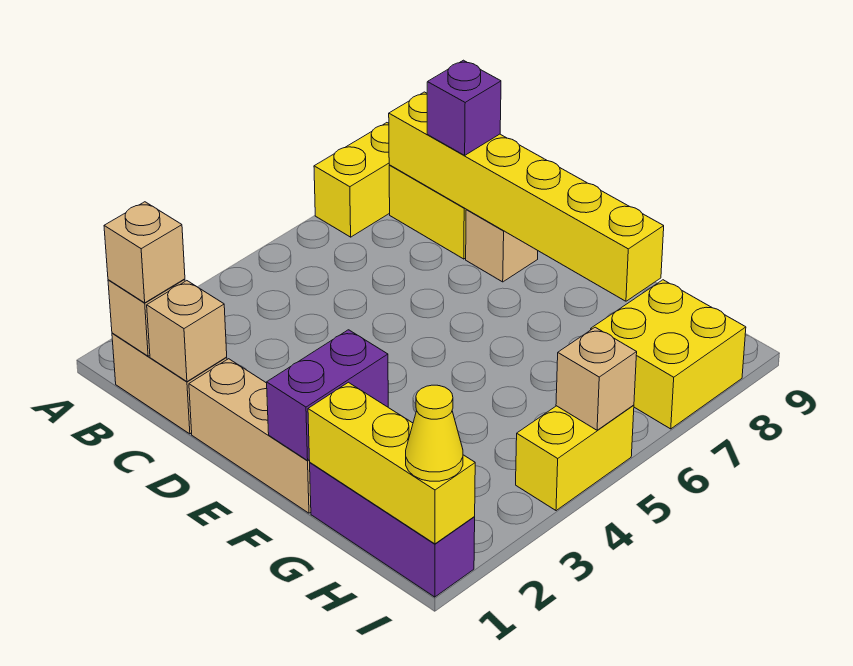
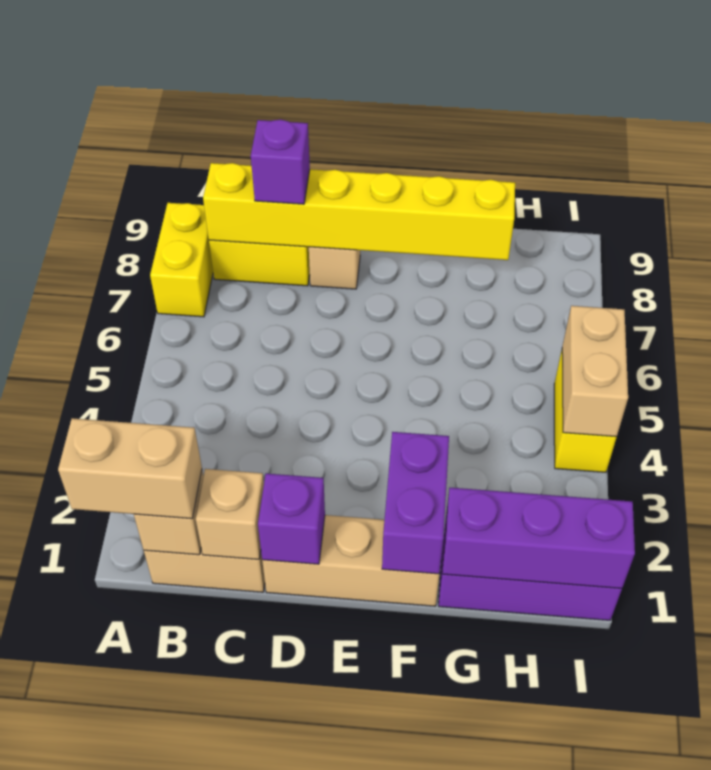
tan 1x1 brick [104,202,185,303] -> tan 1x2 brick [58,418,202,519]
none -> purple 1x1 brick [258,473,325,564]
yellow 1x3 brick [308,382,475,544] -> purple 1x3 brick [442,488,635,588]
yellow 2x2 brick [591,280,746,429] -> none
yellow 1x1 cone [406,385,463,481] -> none
tan 1x1 brick [556,327,637,430] -> tan 1x2 brick [562,306,628,437]

